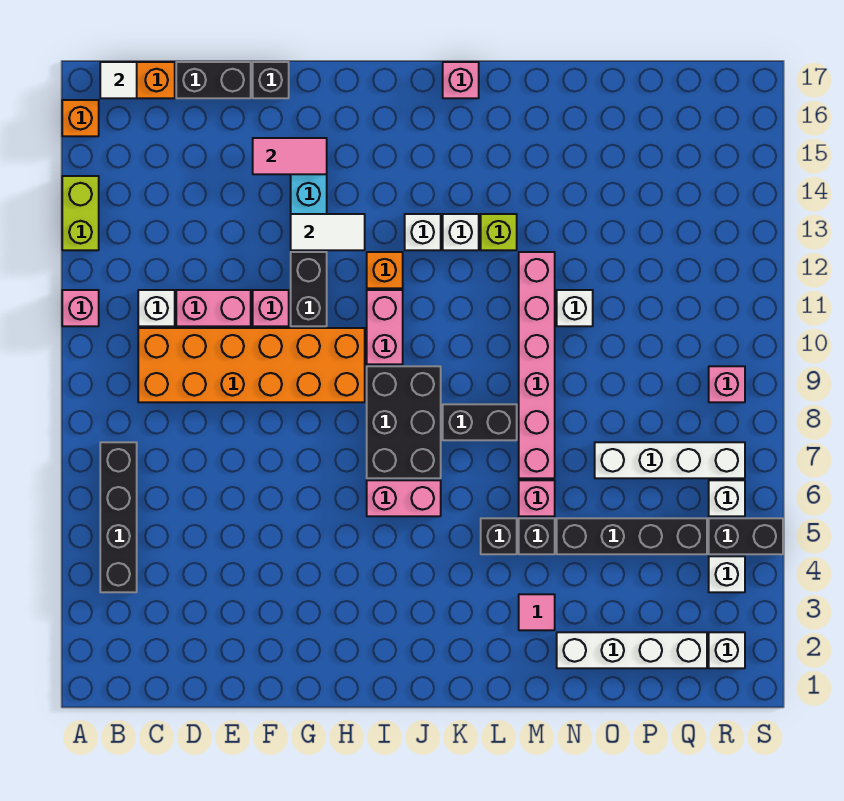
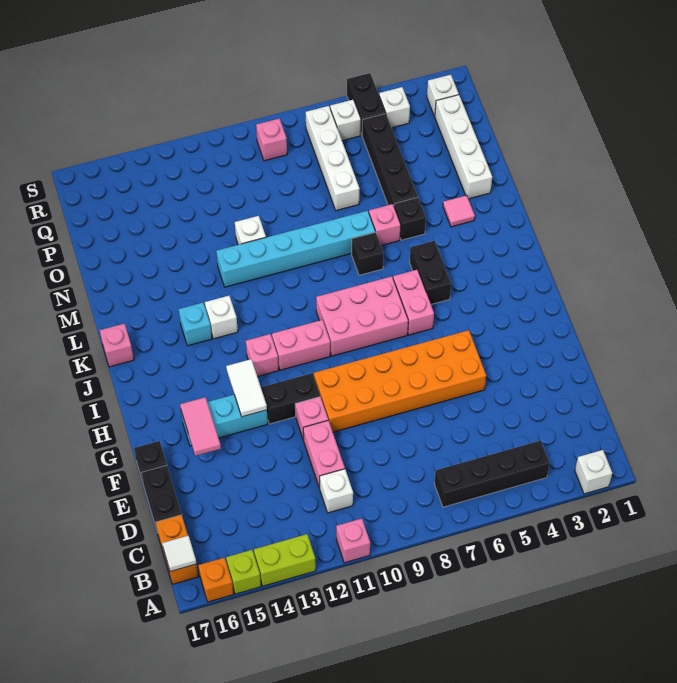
orange 2x6 brick [138,328,365,402] -> orange 2x6 brick turned to [314,330,486,432]
black 2x3 brick [367,366,441,478] -> pink 2x3 brick [316,276,408,356]
orange 1x1 brick [367,252,403,288] -> pink 1x1 brick [246,334,279,377]
white 1x1 brick [405,214,441,250] -> white 1x1 brick moved to [575,450,612,494]
black 1x2 brick [443,404,517,440] -> black 1x2 brick moved to [410,241,451,304]
none -> cyan 1x1 brick [179,303,212,346]
black 1x1 brick [481,518,517,554] -> black 1x1 brick moved to [351,232,384,275]
lime 1x1 brick [481,214,517,250] -> lime 1x1 brick moved to [226,550,261,594]
pink 1x6 brick [519,252,555,478] -> cyan 1x6 brick [216,211,375,287]

